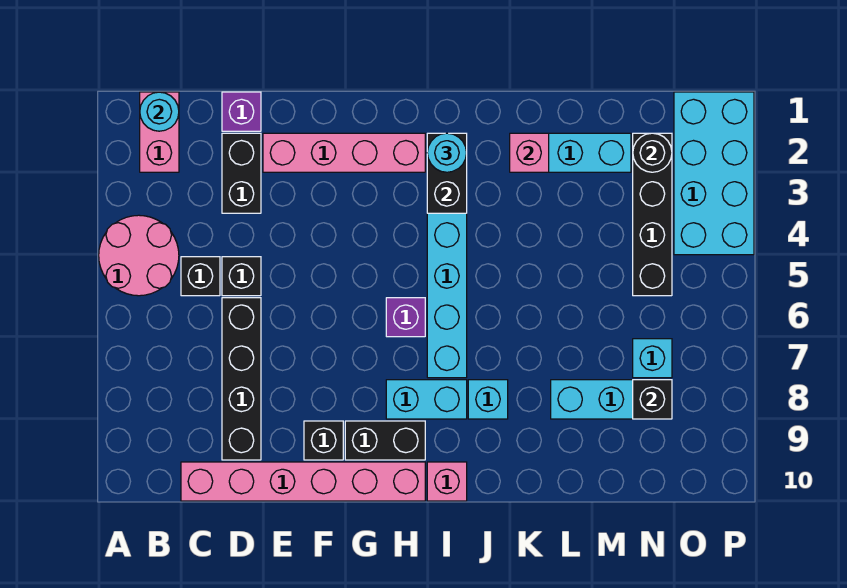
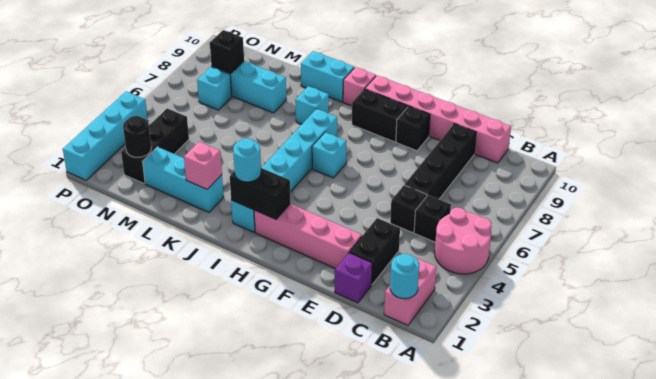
purple 1x1 brick [386,298,425,337] -> cyan 1x1 brick [312,132,347,178]
cyan 1x2 brick [386,380,467,419] -> cyan 1x2 brick moved to [301,51,354,102]
black 1x2 brick [427,133,467,213] -> black 1x2 brick turned to [230,168,290,219]
black 1x4 brick [633,133,672,296] -> black 1x3 brick [121,109,189,183]
cyan 2x4 brick [674,92,754,255] -> cyan 1x4 brick [63,91,148,180]

